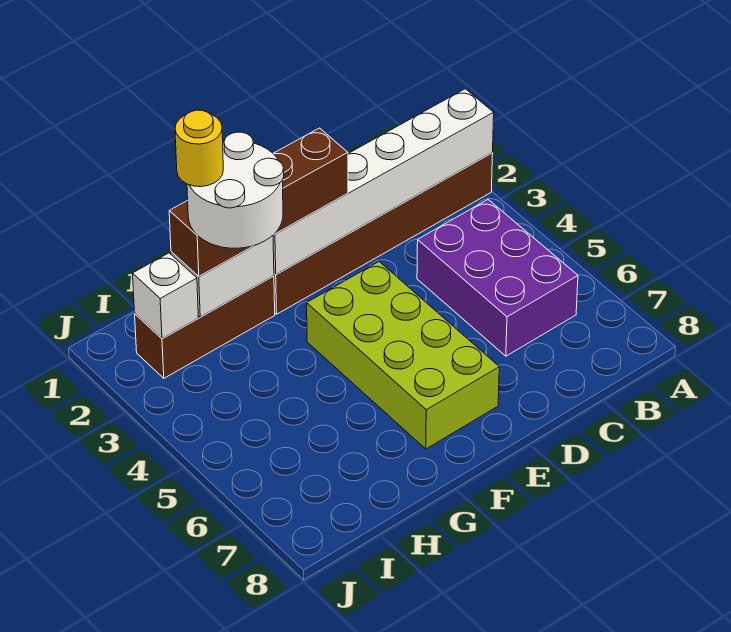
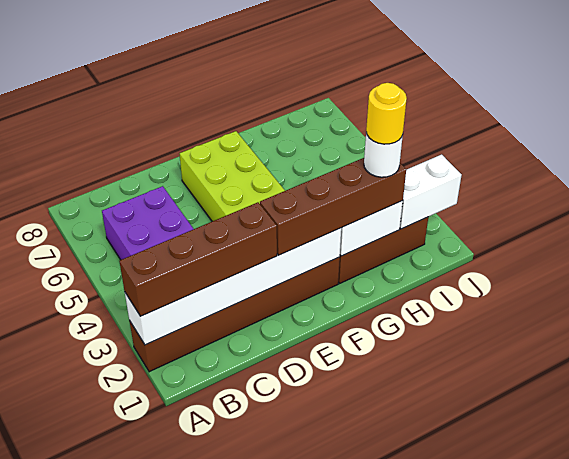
none -> brown 1x4 brick [119,202,277,316]
white 2x2 round brick [187,132,284,248] -> white 1x1 round brick [364,132,403,177]
white 1x1 brick [133,253,198,338] -> white 1x2 brick [400,154,462,229]

